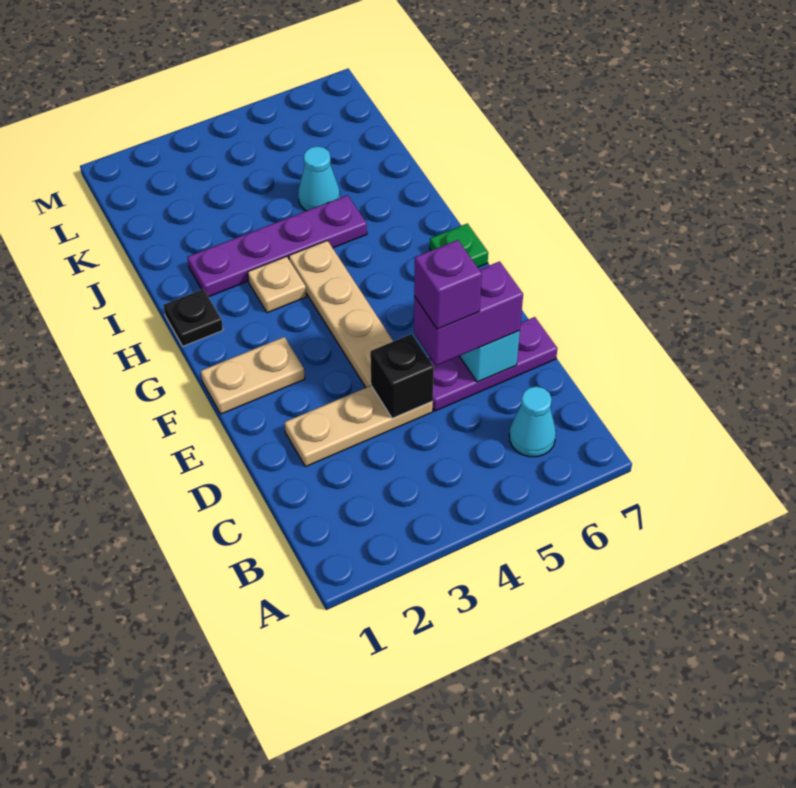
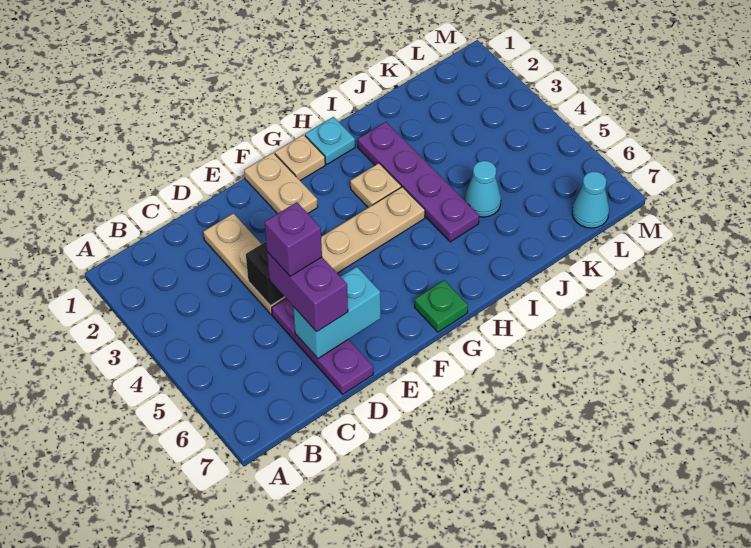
cyan 1x1 cone [509,386,556,457] -> cyan 1x1 cone moved to [572,172,609,228]
none -> tan 1x1 plate [275,135,325,181]
black 1x1 plate [163,289,223,346] -> cyan 1x1 plate [305,117,355,164]

